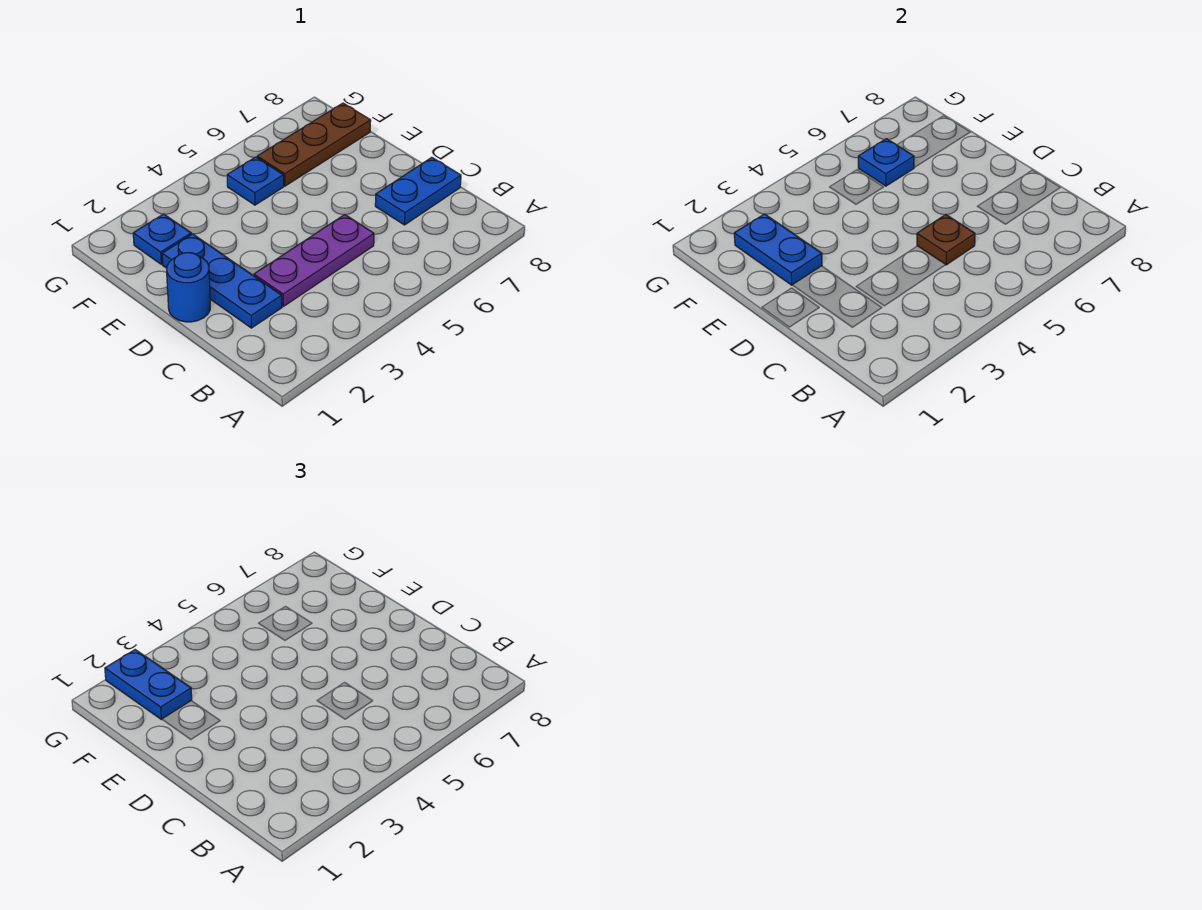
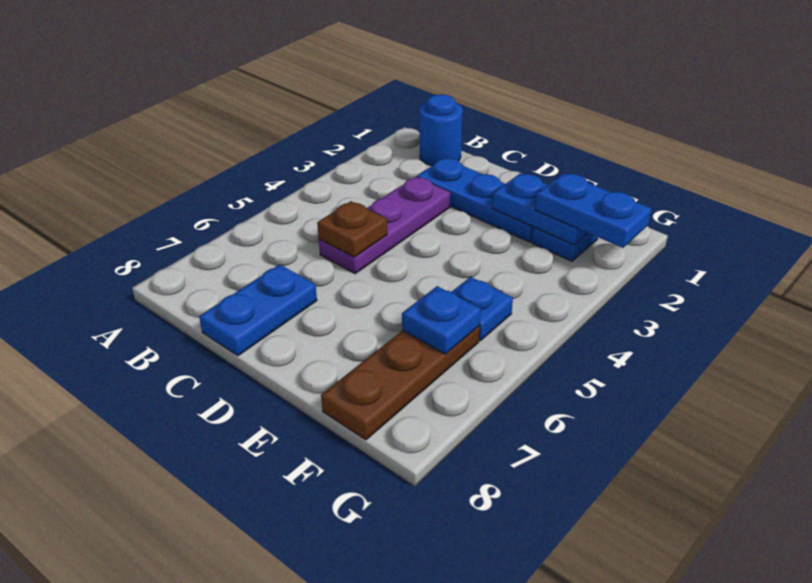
blue 1x1 round brick [167,253,210,322] -> blue 1x1 round brick moved to [420,95,463,166]

